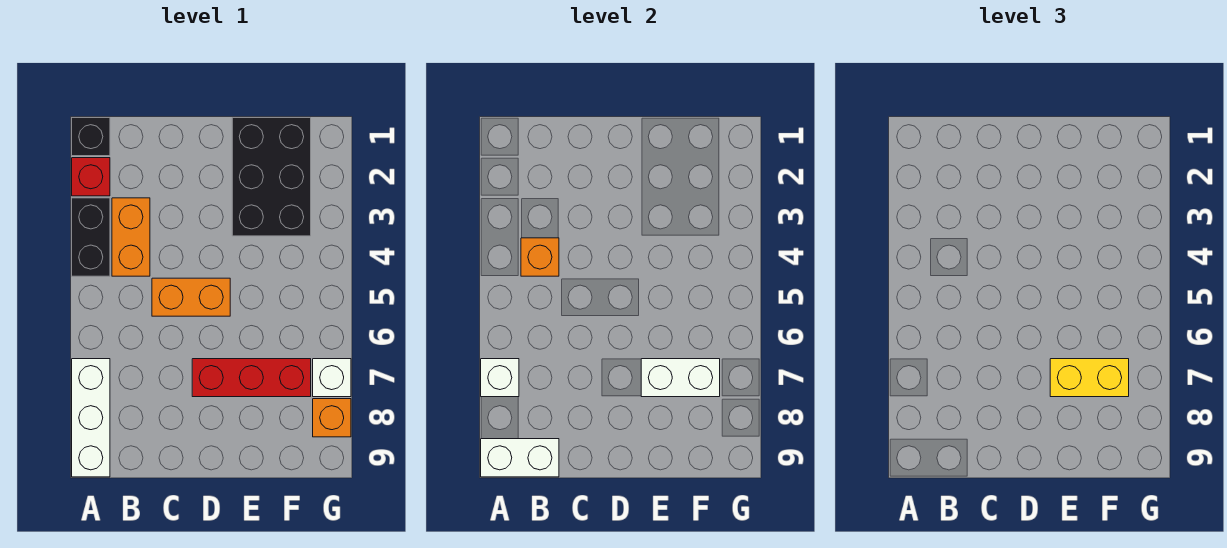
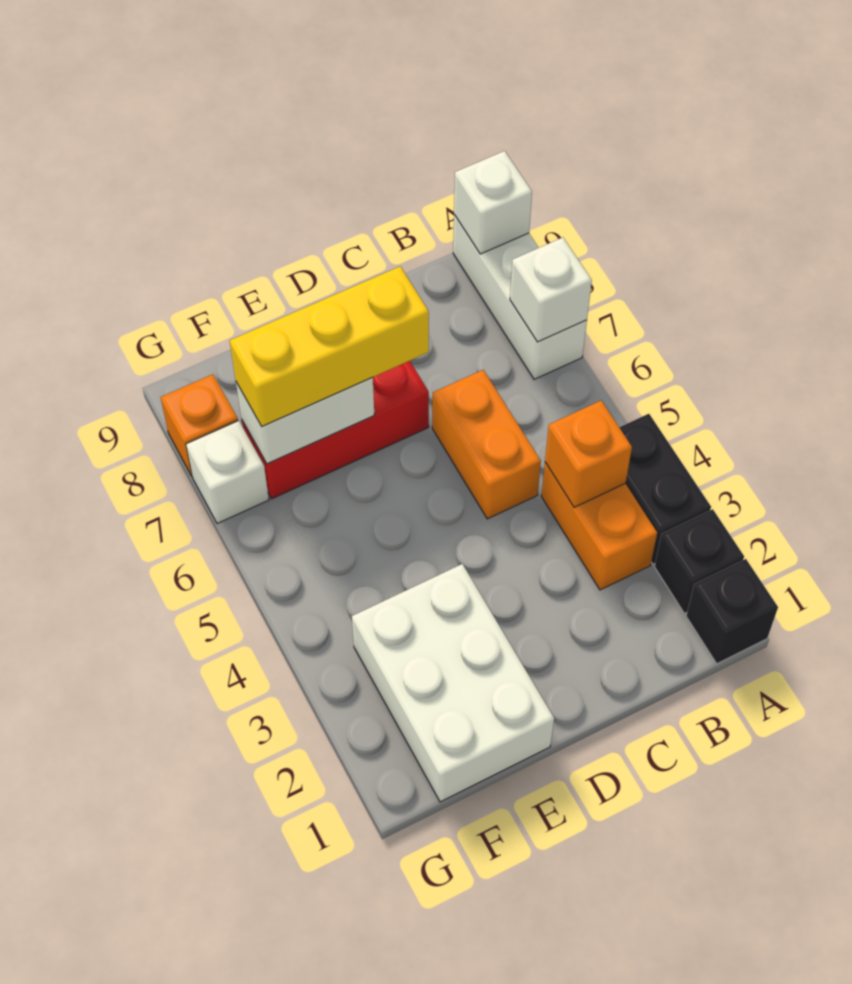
red 1x1 brick [72,158,110,196] -> black 1x1 brick [654,509,744,613]
white 1x2 brick [481,439,559,477] -> white 1x1 brick [454,151,532,254]
orange 1x2 brick [152,278,230,316] -> orange 1x2 brick turned to [432,370,541,519]
black 2x3 brick [232,118,311,236] -> white 2x3 brick [352,564,554,802]
yellow 1x2 brick [1050,359,1129,397] -> yellow 1x3 brick [230,266,429,426]

